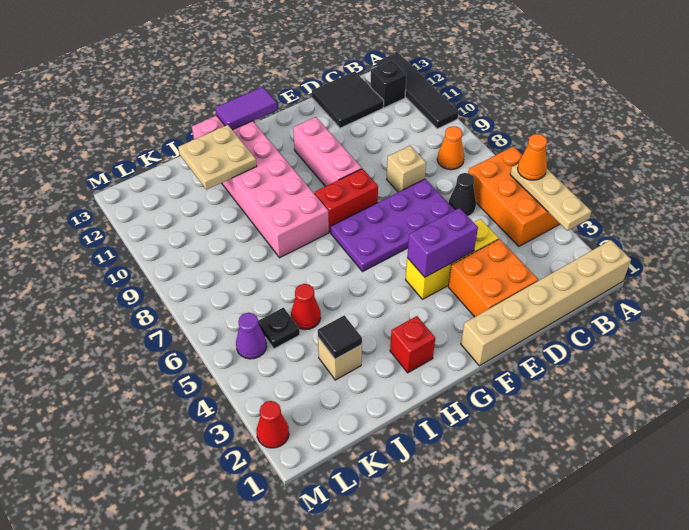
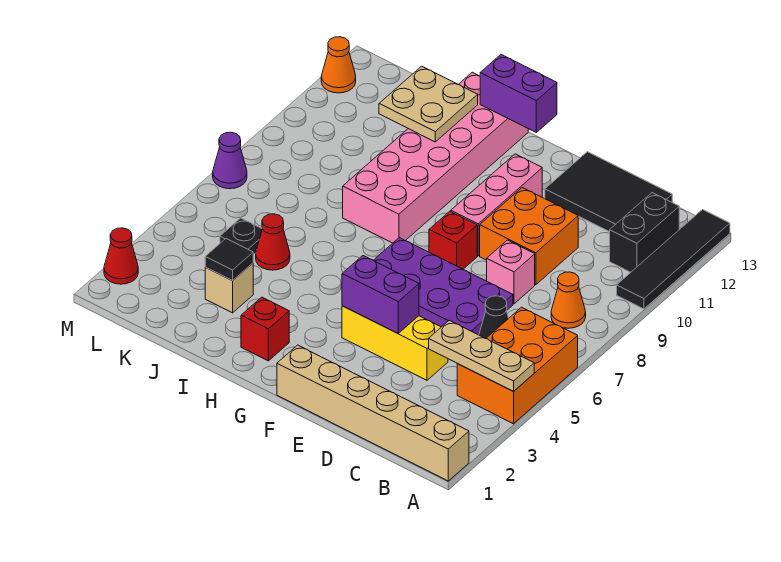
tan 1x3 plate [510,164,592,231] -> tan 1x3 plate turned to [429,320,534,391]
orange 1x1 cone [518,134,547,180] -> orange 1x1 cone moved to [321,37,356,93]
black 1x1 brick [370,60,406,108] -> black 1x2 brick [610,193,679,272]
black 2x2 tile [312,71,384,128] -> black 2x3 tile [545,152,672,232]
orange 2x2 brick [448,239,538,317] -> orange 2x2 brick moved to [480,188,578,285]
tan 1x1 brick [387,146,426,192] -> pink 1x1 brick [487,240,535,304]
red 1x2 brick [314,169,378,232] -> red 1x1 brick [429,211,477,269]
purple 1x2 tile [216,87,277,130] -> purple 1x2 brick [480,55,557,132]
purple 1x1 cone [236,313,267,359] -> purple 1x1 cone moved to [213,132,247,189]

